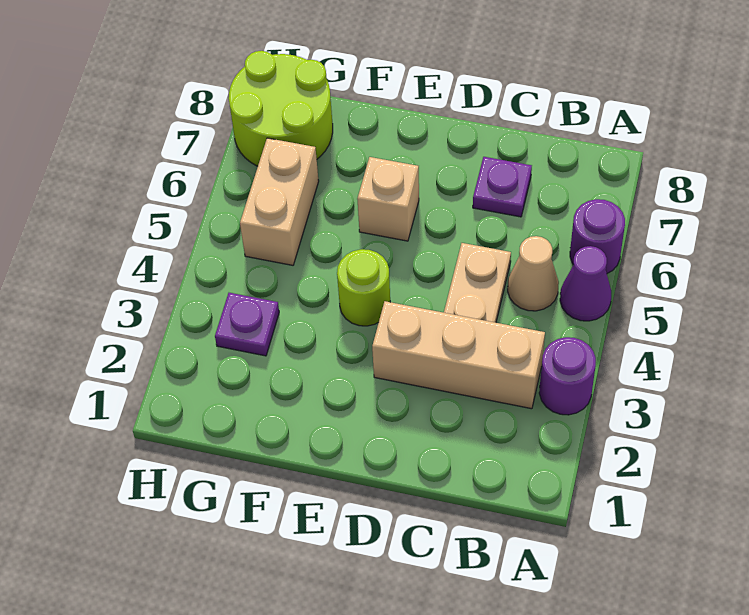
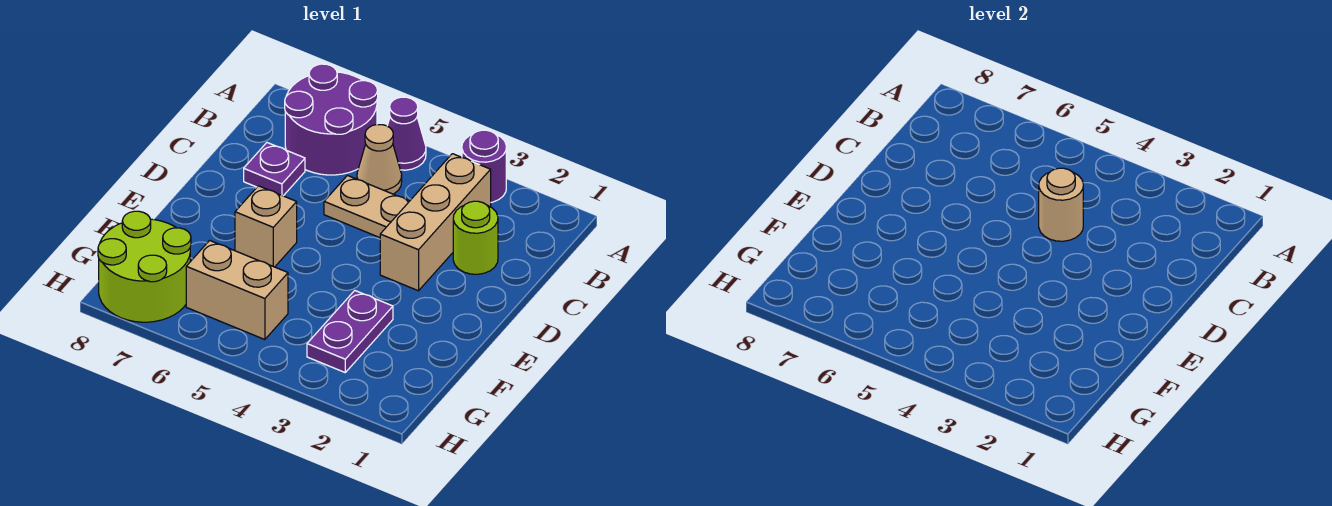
purple 1x1 round brick [570,199,625,273] -> purple 2x2 round brick [285,64,378,175]
none -> tan 1x1 round brick [1039,168,1083,241]
lime 1x1 round brick [337,249,390,326] -> lime 1x1 round brick moved to [453,201,498,274]
purple 1x1 plate [215,293,279,356] -> purple 1x2 plate [307,291,393,372]

